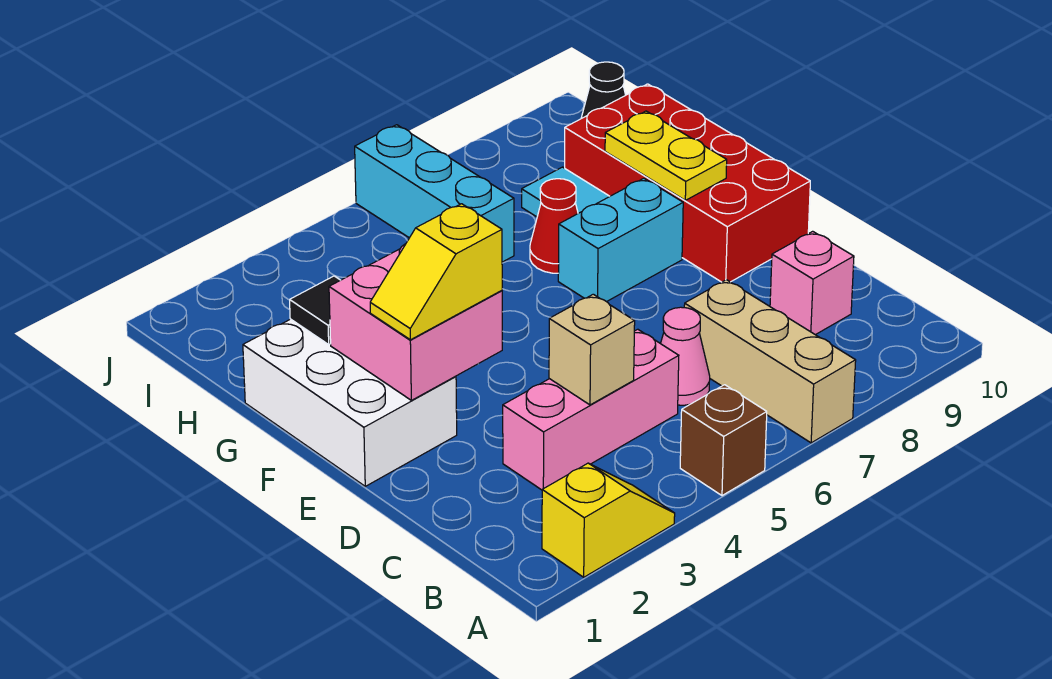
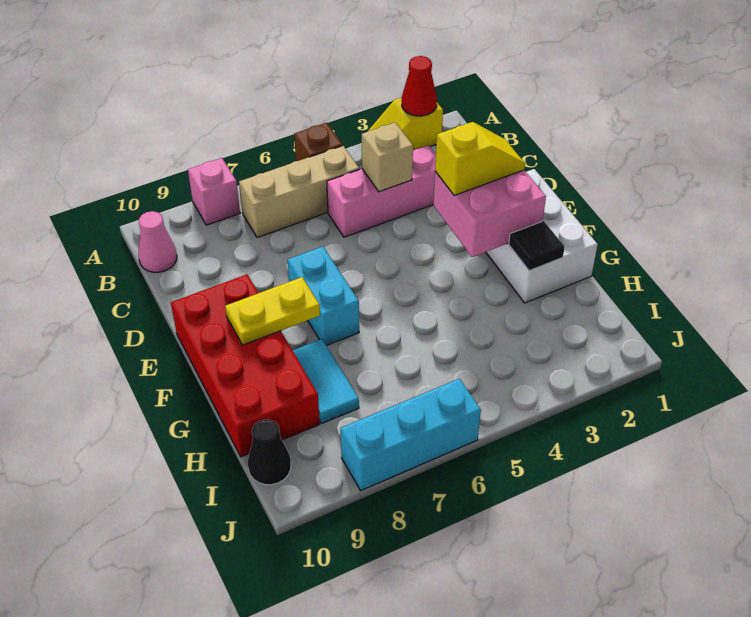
tan 1x3 brick [684,280,856,443] -> tan 1x3 brick turned to [239,146,359,238]
pink 1x1 cone [661,307,710,405] -> pink 1x1 cone moved to [138,211,177,272]
pink 1x1 brick [770,231,854,335] -> pink 1x1 brick moved to [188,158,240,225]
cyan 1x2 brick [558,178,683,302] -> cyan 1x2 brick turned to [288,247,359,346]
yellow 1x2 plate [605,111,727,200] -> yellow 1x2 plate turned to [225,277,320,345]
red 1x1 cone [530,179,578,273] -> red 1x1 cone moved to [402,56,437,116]
cyan 1x3 brick [355,125,514,262] -> cyan 1x3 brick turned to [341,379,481,490]

